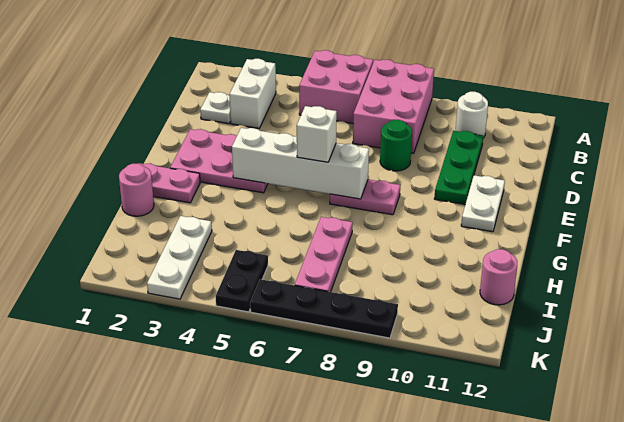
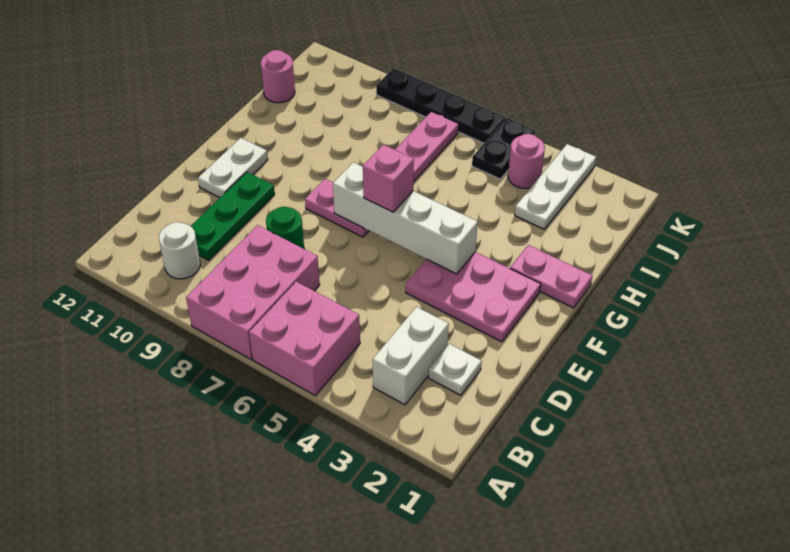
white 1x1 brick [296,106,337,162] -> pink 1x1 brick [363,145,414,212]
pink 1x1 round brick [119,164,154,216] -> pink 1x1 round brick moved to [508,134,545,189]

